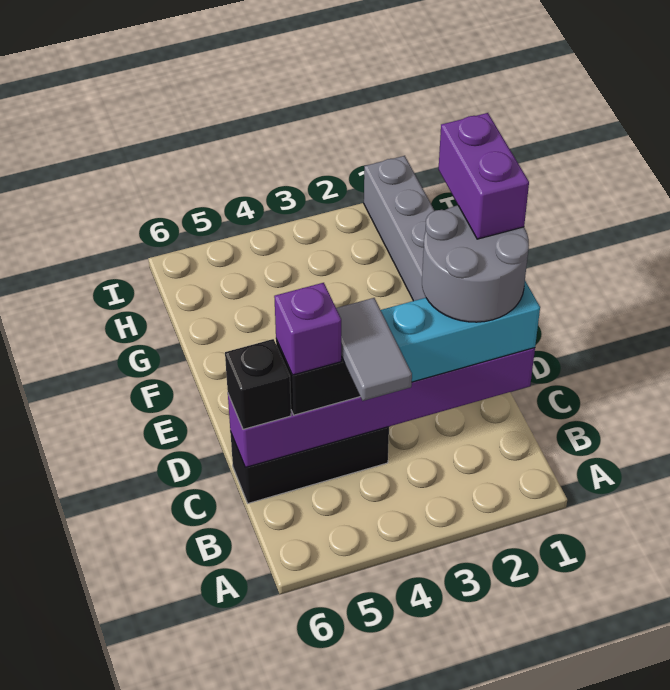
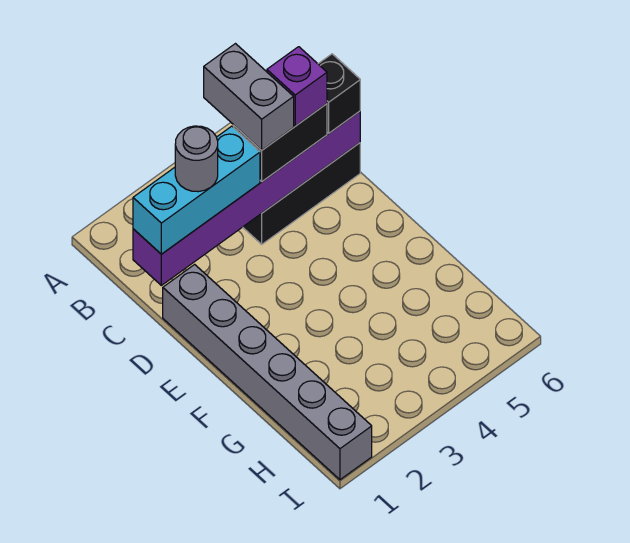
grey 1x2 tile [336,298,412,401] -> grey 1x2 brick [204,44,294,150]
grey 2x2 round brick [422,205,529,322] -> grey 1x1 round brick [175,126,218,192]
purple 1x2 brick [438,113,529,239] -> none

